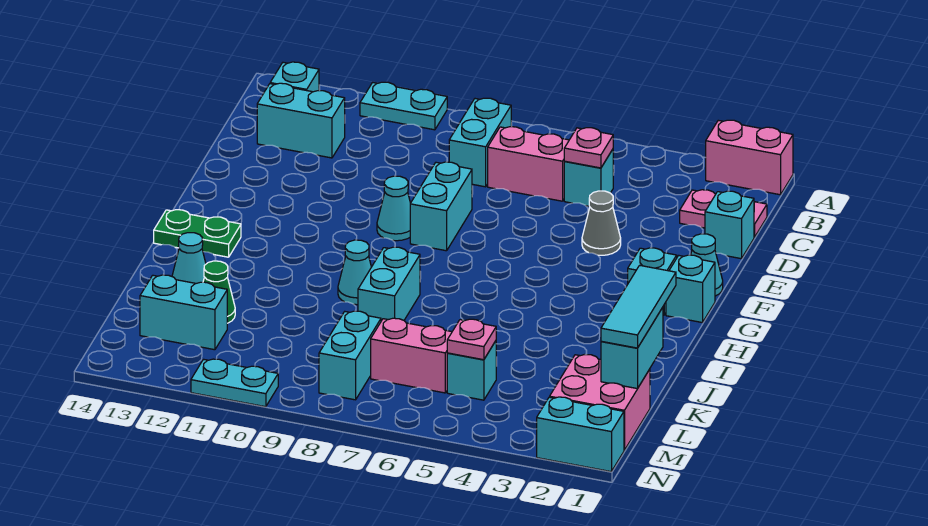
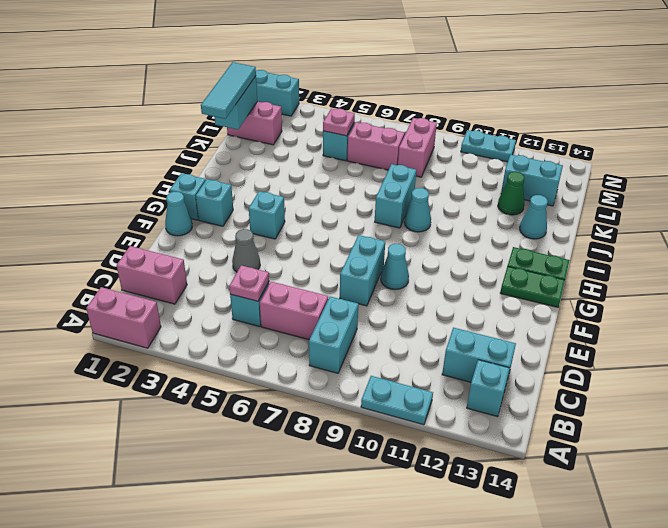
pink 1x2 plate [680,190,767,237] -> pink 1x2 brick [117,246,187,304]
cyan 1x1 brick [705,191,754,259] -> cyan 1x1 brick moved to [249,191,285,239]
none -> green 1x2 plate [500,266,565,307]
pink 2x2 brick [550,355,650,450] -> pink 1x2 brick [227,102,282,145]
cyan 1x2 brick [319,311,381,400] -> pink 1x2 brick [398,118,437,177]

